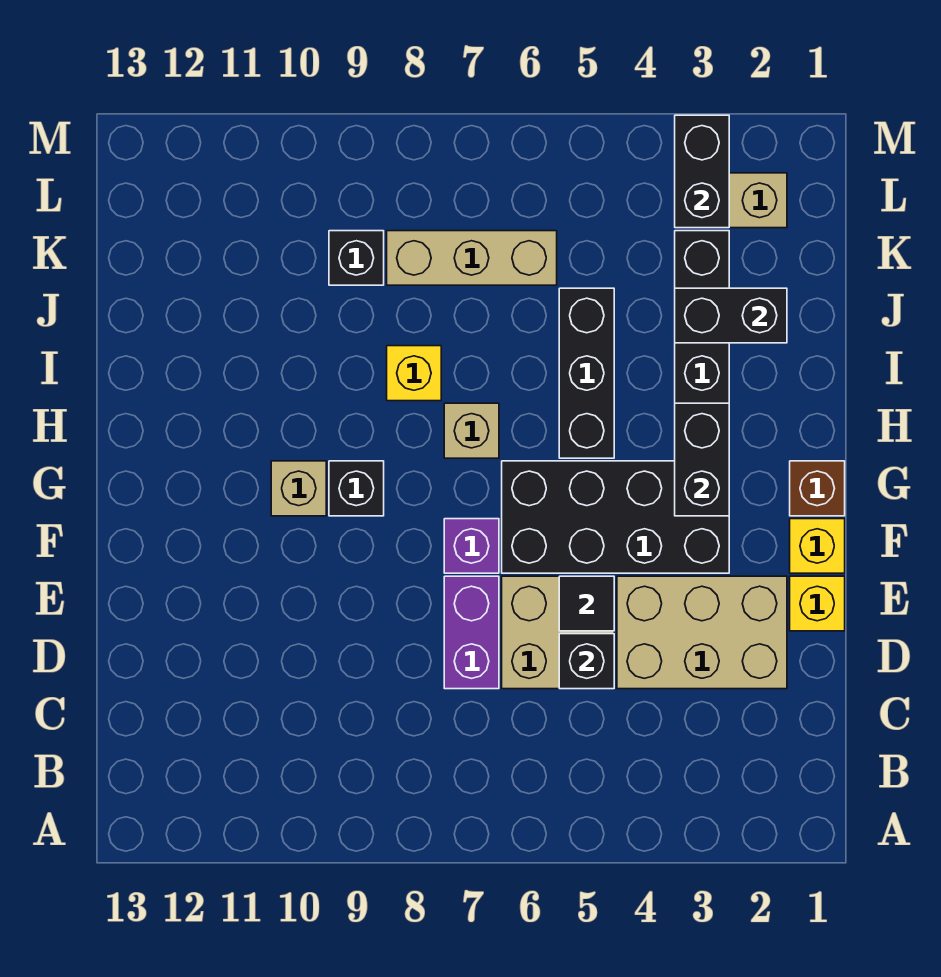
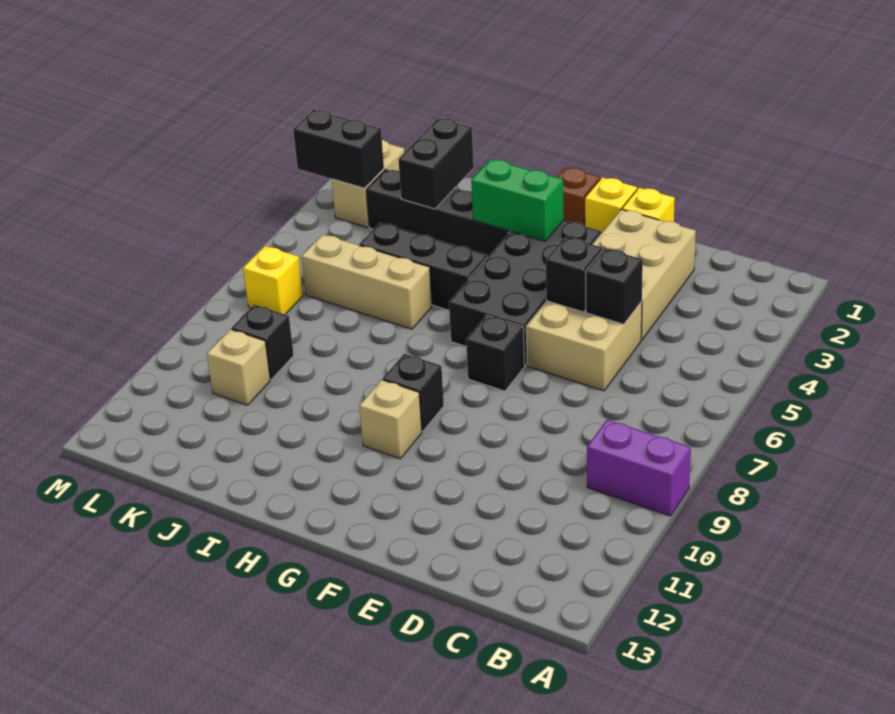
purple 1x2 brick [444,576,499,689] -> purple 1x2 brick moved to [587,420,691,516]
black 1x1 tile [559,576,614,631] -> black 1x1 brick [546,237,602,312]
purple 1x1 brick [444,519,499,573] -> black 1x1 brick [466,315,525,391]
black 1x2 brick [675,403,729,516] -> green 1x2 brick [471,159,564,241]
tan 1x1 brick [444,403,499,458] -> tan 1x1 brick moved to [207,329,270,405]
yellow 1x1 brick [387,346,441,401] -> yellow 1x1 brick moved to [243,246,303,314]
tan 1x3 brick [387,231,557,285] -> tan 1x3 brick turned to [301,234,432,329]

